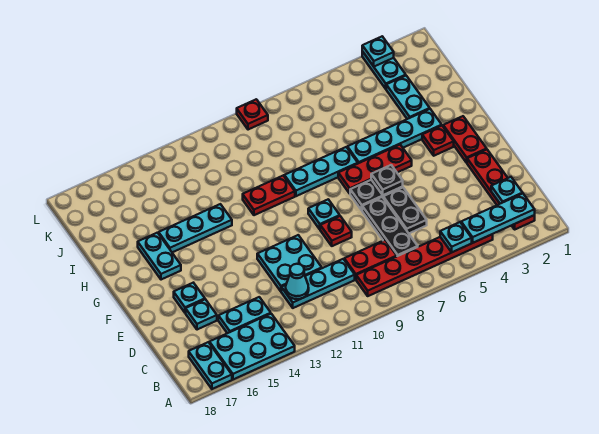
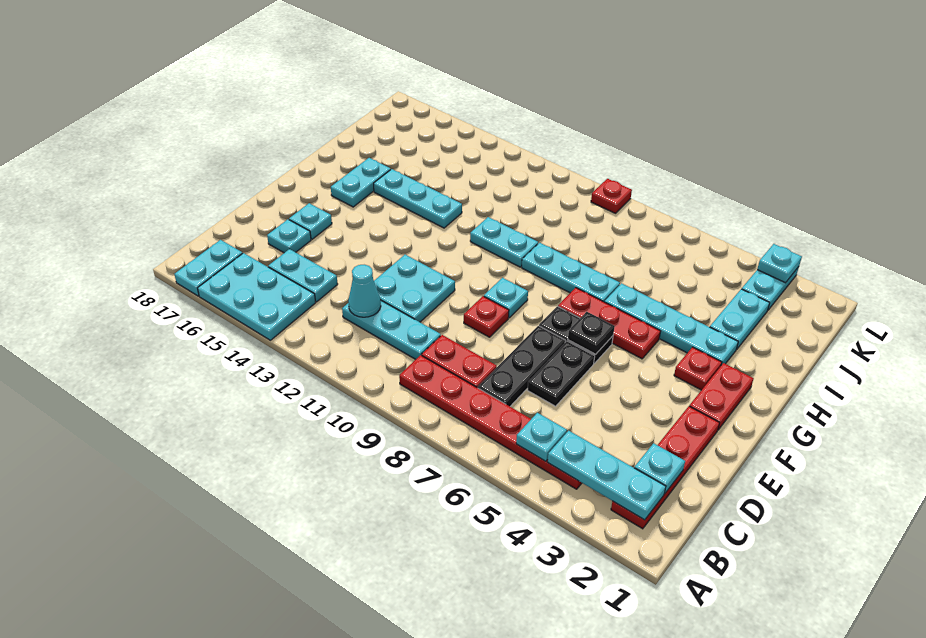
red 1x2 plate [243,176,295,215] -> cyan 1x2 plate [470,217,538,267]

